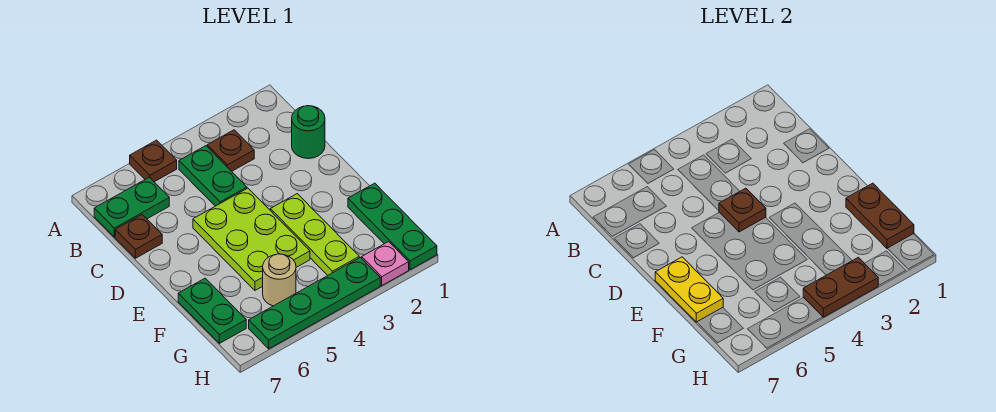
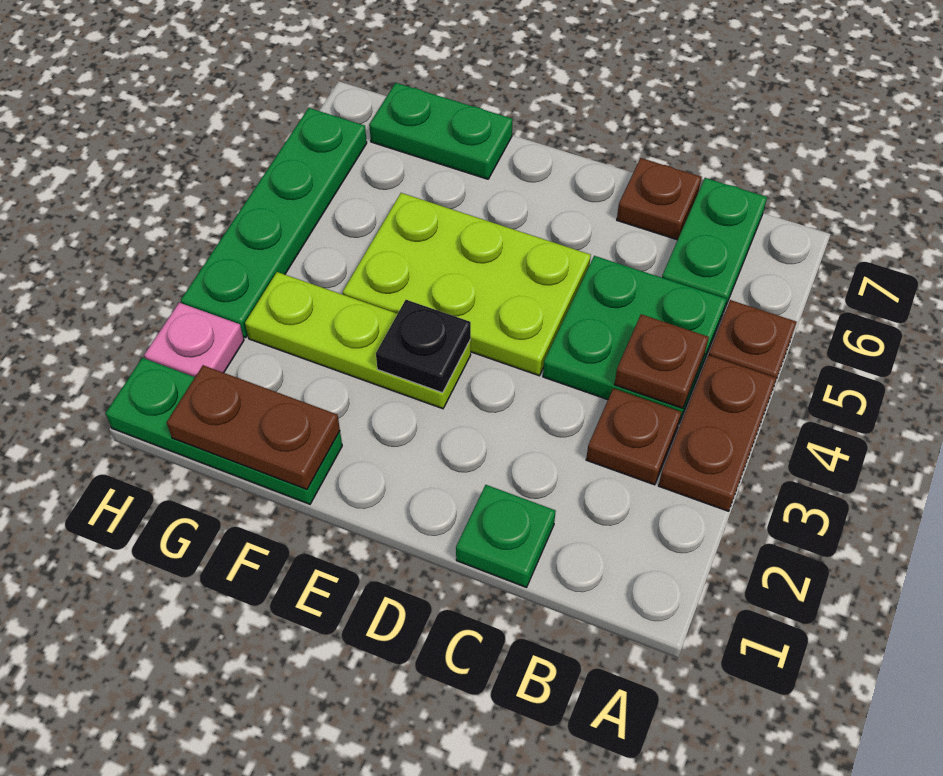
green 1x2 plate [179,146,247,206] -> green 2x2 plate [543,256,727,423]
green 1x1 round brick [292,106,325,159] -> green 1x1 plate [456,485,556,587]
brown 1x1 plate [719,188,766,232] -> brown 1x1 plate moved to [614,314,709,408]
none -> black 1x1 plate [376,300,471,393]
yellow 1x2 plate [655,257,723,322] -> none
tan 1x1 round brick [263,254,296,306] -> none
brown 1x2 plate [803,257,878,317] -> brown 1x2 plate moved to [659,355,776,511]

